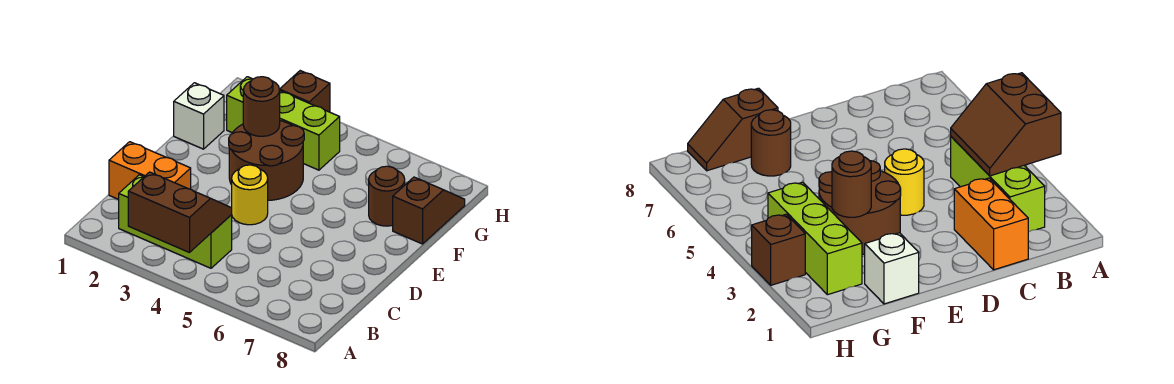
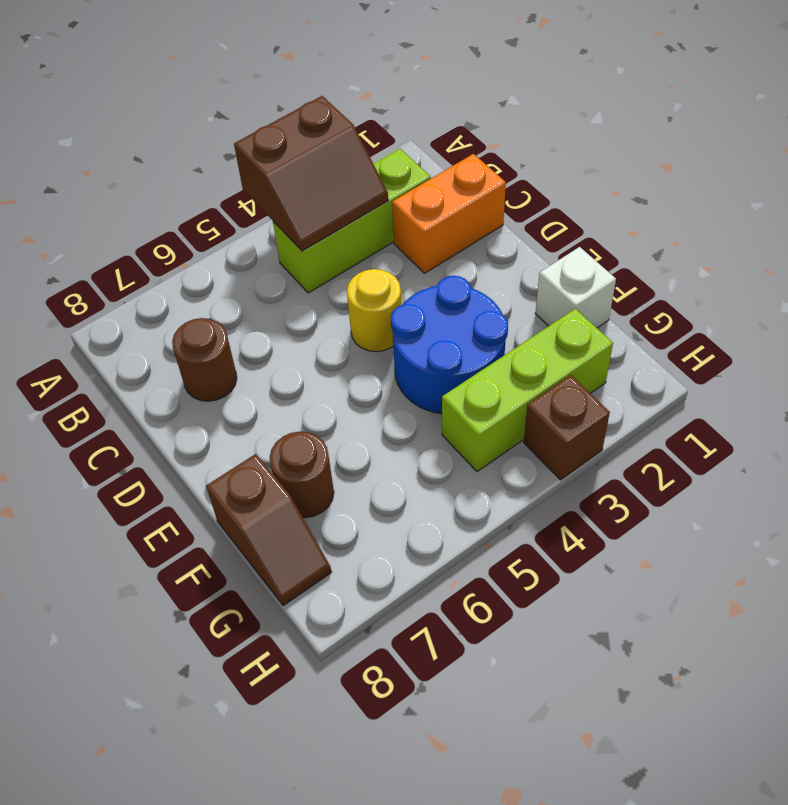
brown 2x2 round brick [229,121,304,200] -> blue 2x2 round brick [391,276,508,414]
brown 1x1 round brick [243,77,280,136] -> brown 1x1 round brick moved to [172,318,237,401]

